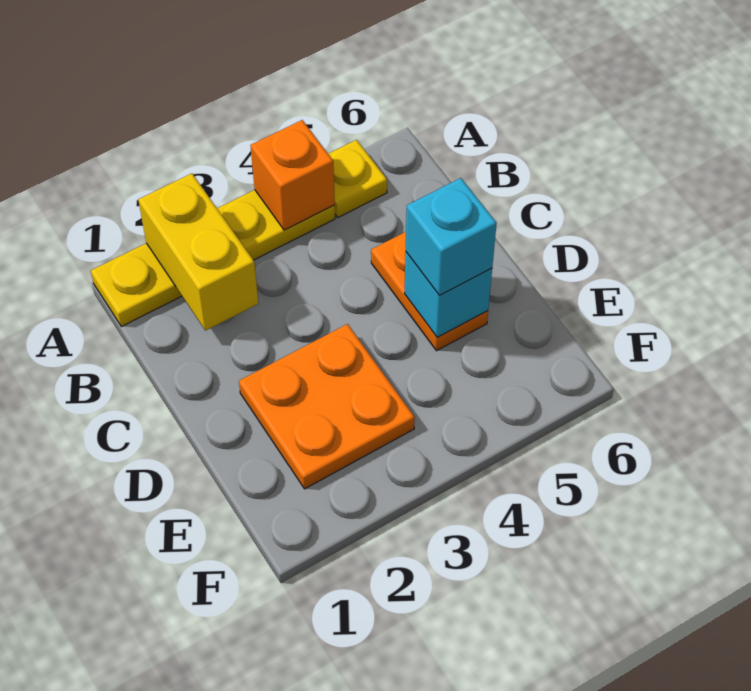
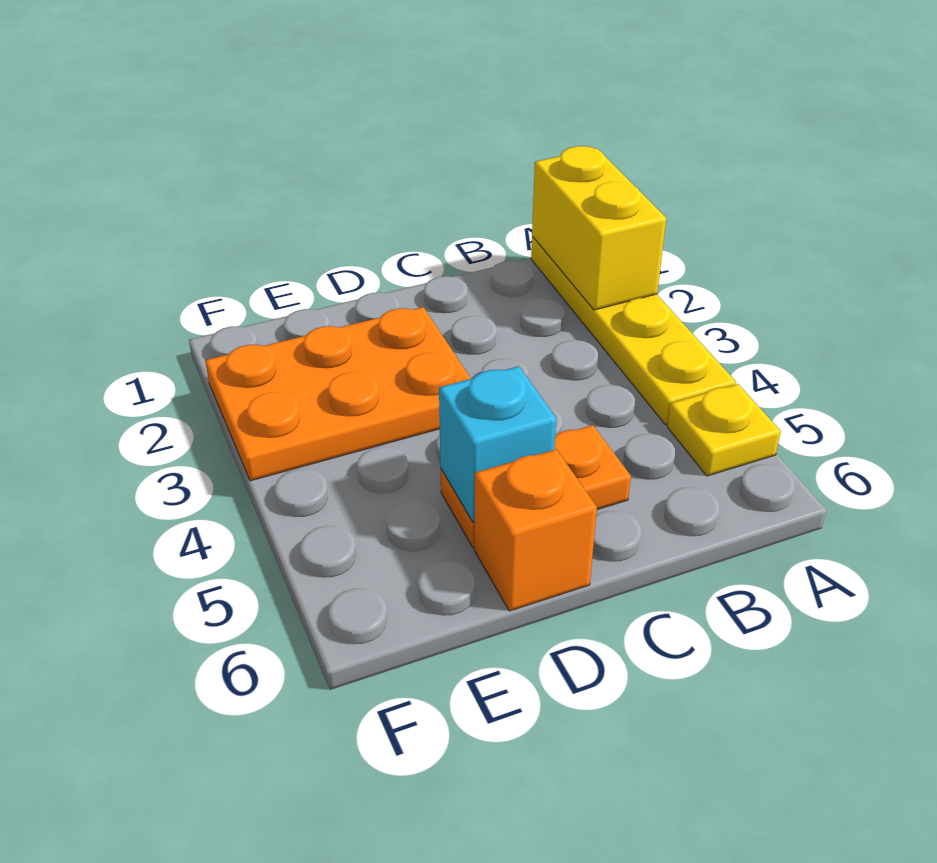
yellow 1x2 brick [138,173,258,331] -> yellow 1x2 brick turned to [532,146,666,310]
orange 1x1 brick [251,120,335,230] -> orange 1x1 brick moved to [474,449,597,611]
orange 2x2 plate [239,324,415,489] -> orange 2x3 plate [205,307,471,481]
cyan 1x1 brick [406,178,497,296] -> none

